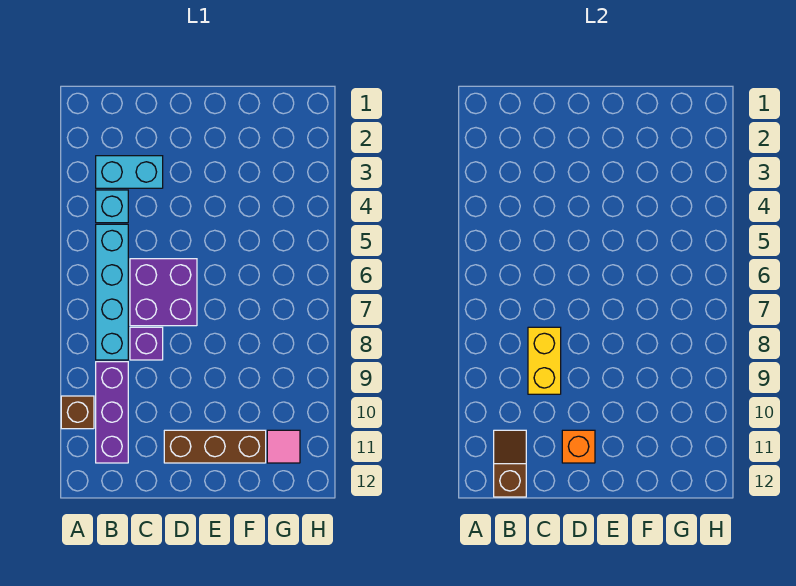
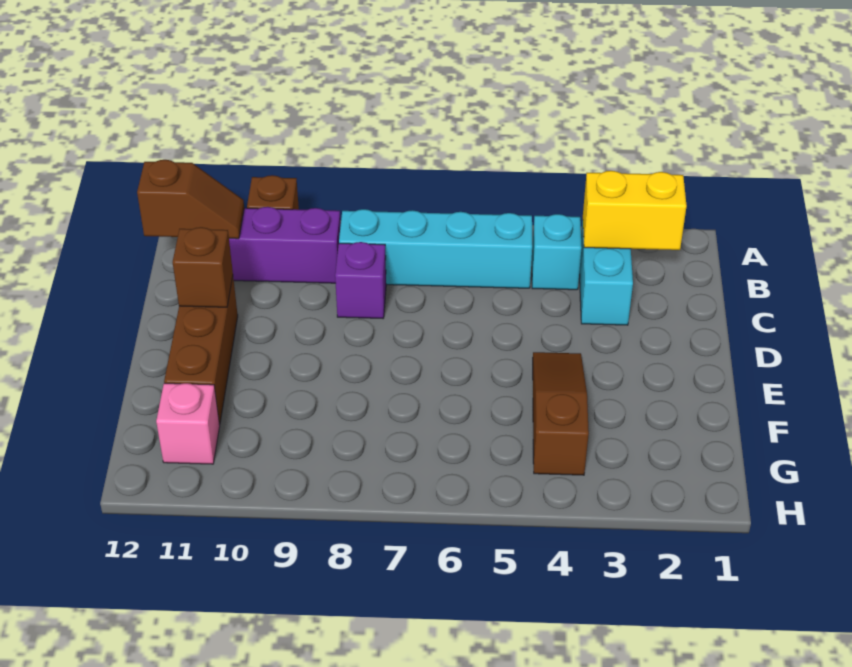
purple 2x2 brick [130,259,197,326] -> none
yellow 1x2 brick [528,327,561,394] -> yellow 1x2 brick moved to [583,171,687,250]
orange 1x1 brick [562,430,595,463] -> brown 1x1 brick [173,227,233,307]
none -> brown 1x3 slope [533,352,589,475]
pink 1x1 tile [267,430,300,463] -> pink 1x1 brick [156,383,220,464]

